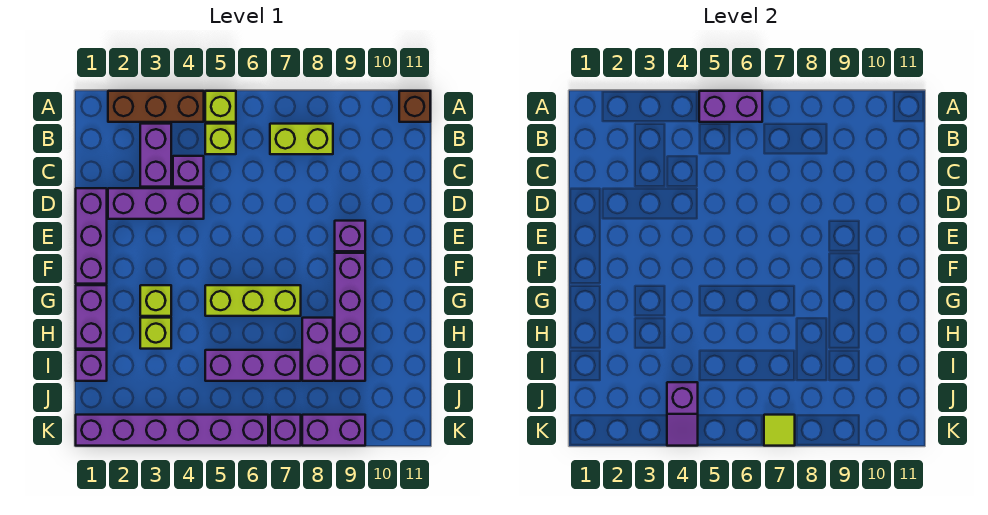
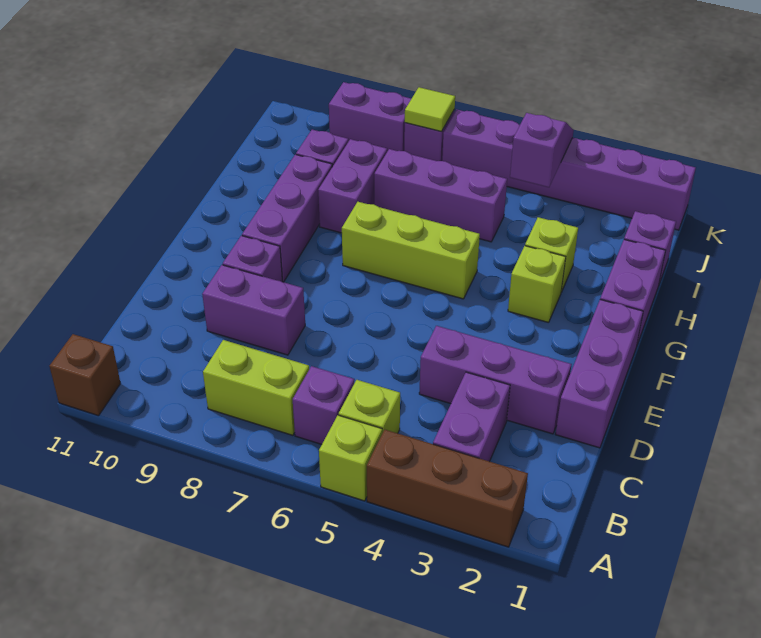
purple 1x2 brick [699,91,762,122] -> purple 1x2 brick moved to [202,265,305,355]
purple 1x1 brick [173,156,204,187] -> purple 1x1 brick moved to [293,366,354,444]

